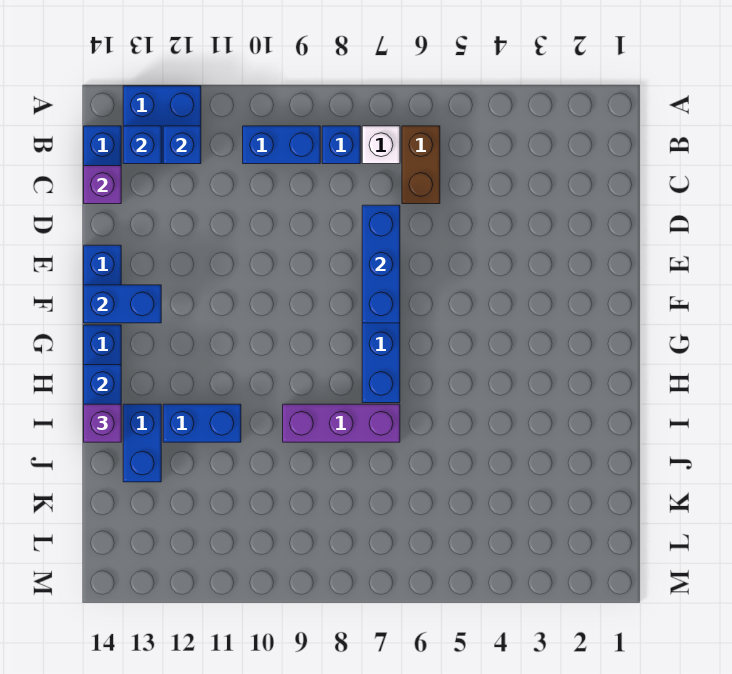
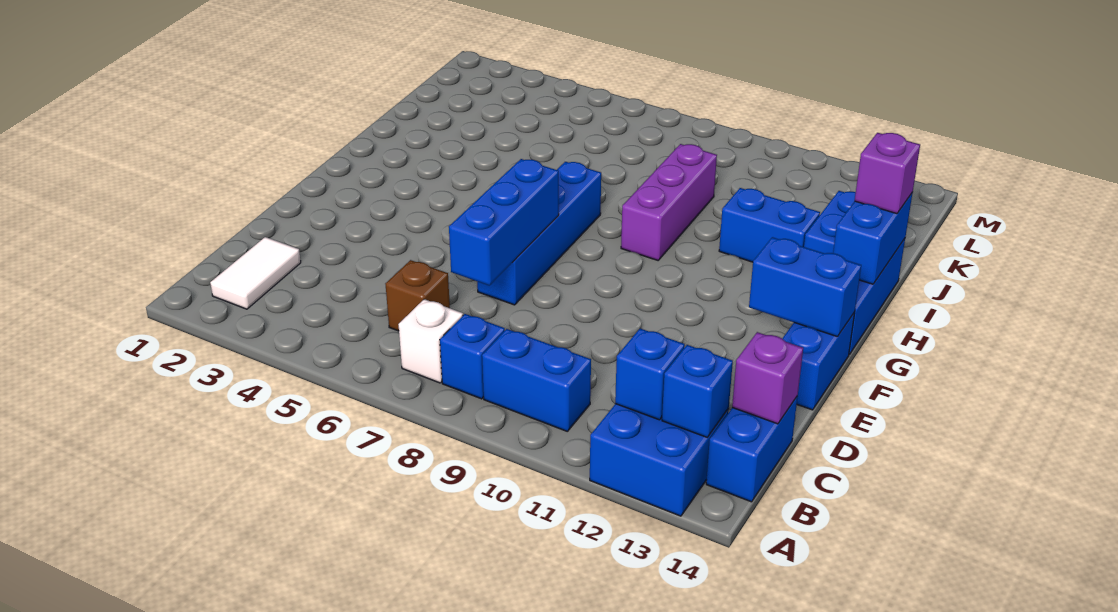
none -> white 1x2 tile [210,237,301,309]
brown 1x2 brick [402,126,440,204] -> brown 1x1 brick [386,260,450,331]
purple 1x3 brick [283,404,400,442] -> purple 1x3 brick turned to [621,144,717,260]

